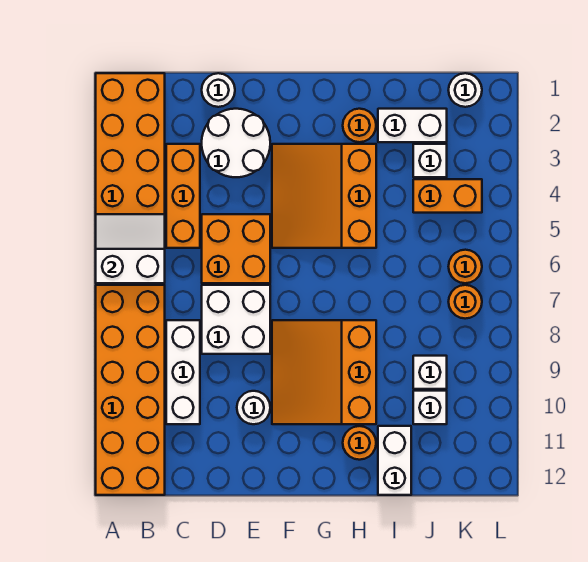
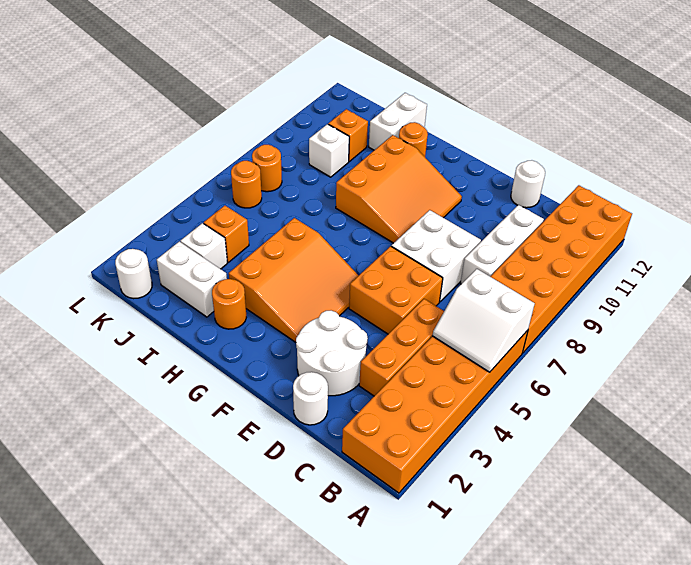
white 1x1 round brick [237,391,270,424] -> white 1x1 round brick moved to [511,160,545,208]
orange 1x2 brick [413,179,482,213] -> orange 1x1 brick [204,206,249,262]
white 1x1 brick [413,391,447,424] -> orange 1x1 brick [328,109,368,161]

